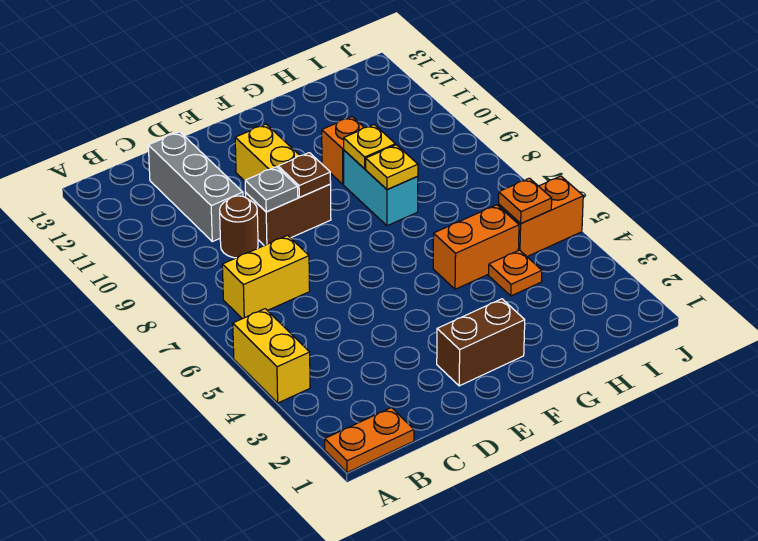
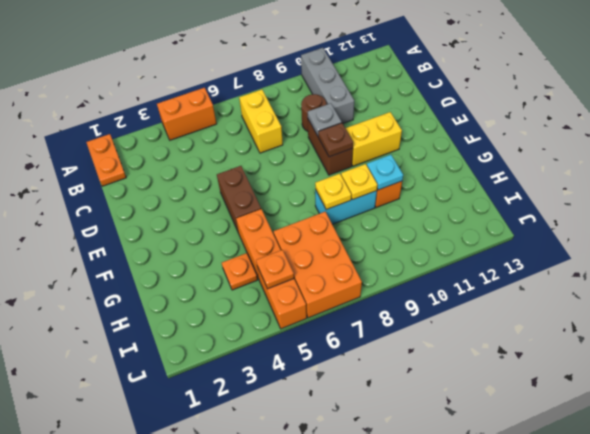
yellow 1x2 brick [233,309,310,403] -> orange 1x2 brick [157,88,217,140]
grey 1x3 brick [148,132,243,242] -> grey 1x3 brick turned to [301,48,354,123]
brown 1x2 brick [437,299,525,386] -> brown 1x2 brick moved to [217,166,261,231]
none -> cyan 1x1 plate [367,155,403,190]
none -> orange 2x3 brick [274,212,362,318]

